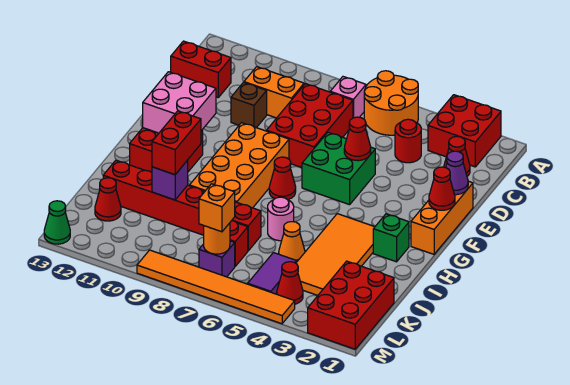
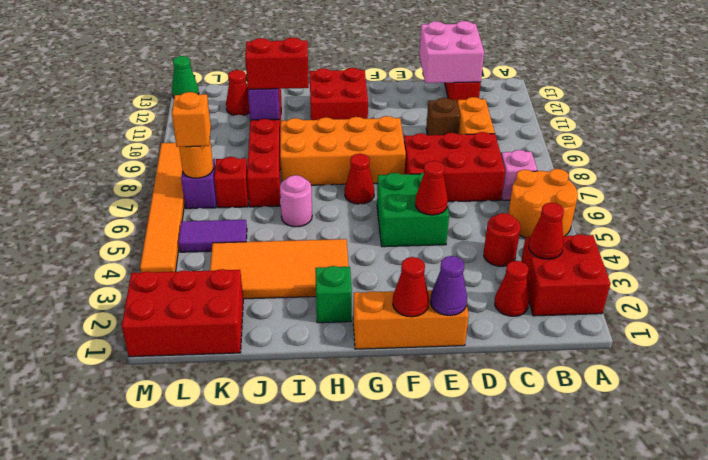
pink 2x2 brick [143,72,216,133] -> pink 2x2 brick moved to [419,21,484,83]
orange 1x1 cone [279,222,305,261] -> none
red 1x1 cone [277,262,303,304] -> red 1x1 cone moved to [529,203,564,259]

